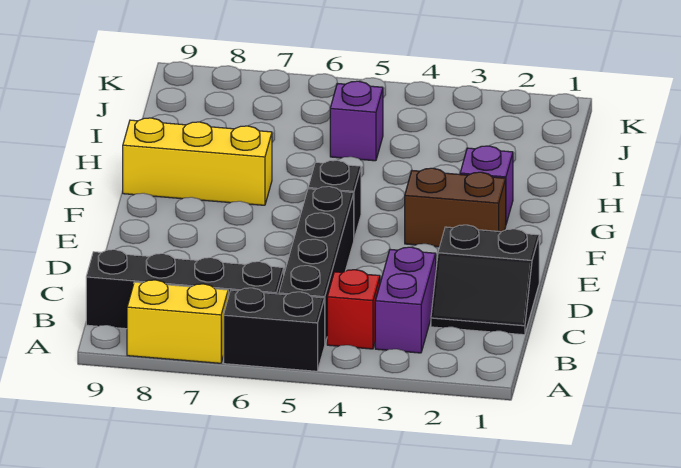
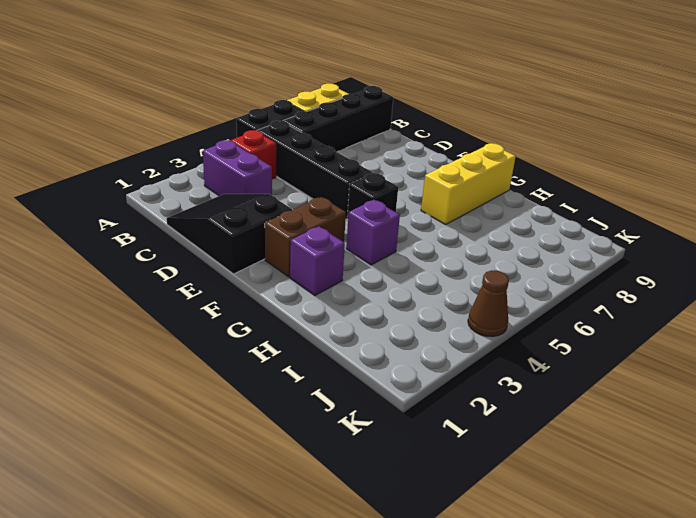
black 2x2 slope [431,225,539,335] -> black 2x3 slope [167,194,292,274]
purple 1x1 brick [330,81,383,161] -> purple 1x1 brick moved to [346,200,400,265]
none -> brown 1x1 cone [468,270,509,337]

